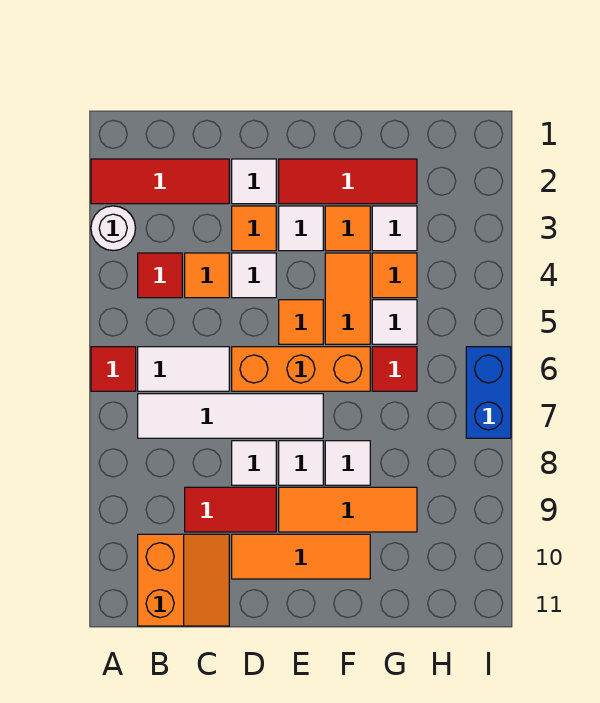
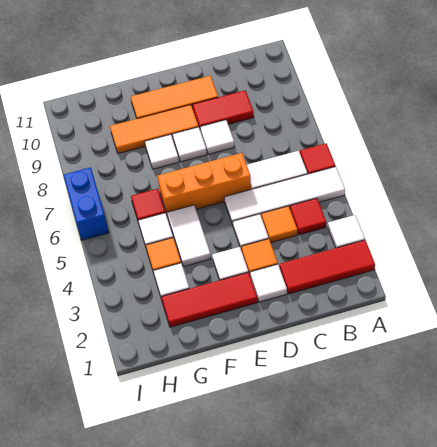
white 1x1 round brick [91,206,136,251] -> white 1x1 tile [328,215,365,248]
white 1x4 tile [138,394,323,438] -> white 1x4 tile moved to [224,167,345,225]
orange 2x2 slope [138,534,229,626] -> none
orange 1x1 tile [279,300,323,344] -> none
orange 1x1 tile [325,206,370,251] -> none
orange 1x2 tile [325,253,370,344] -> white 1x2 tile [167,205,211,267]

